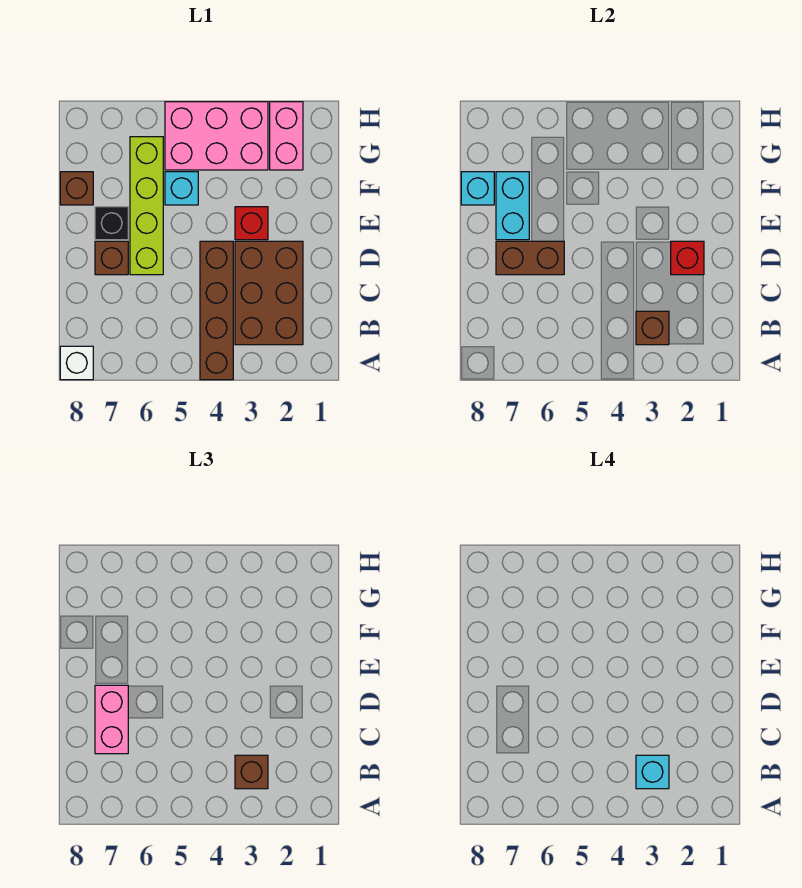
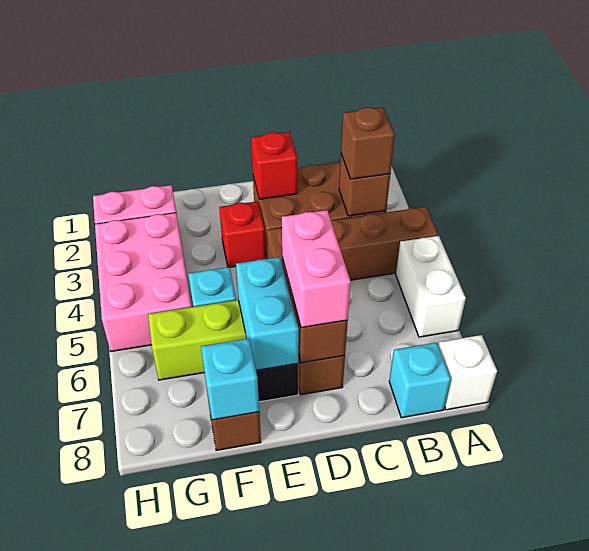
none -> white 1x2 brick [396,236,466,337]
cyan 1x1 brick [636,755,669,789] -> cyan 1x1 brick moved to [389,343,451,418]
pink 1x2 brick [95,685,128,754] -> pink 1x2 brick turned to [282,210,351,328]
cyan 1x2 brick [496,172,529,240] -> cyan 1x2 brick turned to [236,257,299,370]

